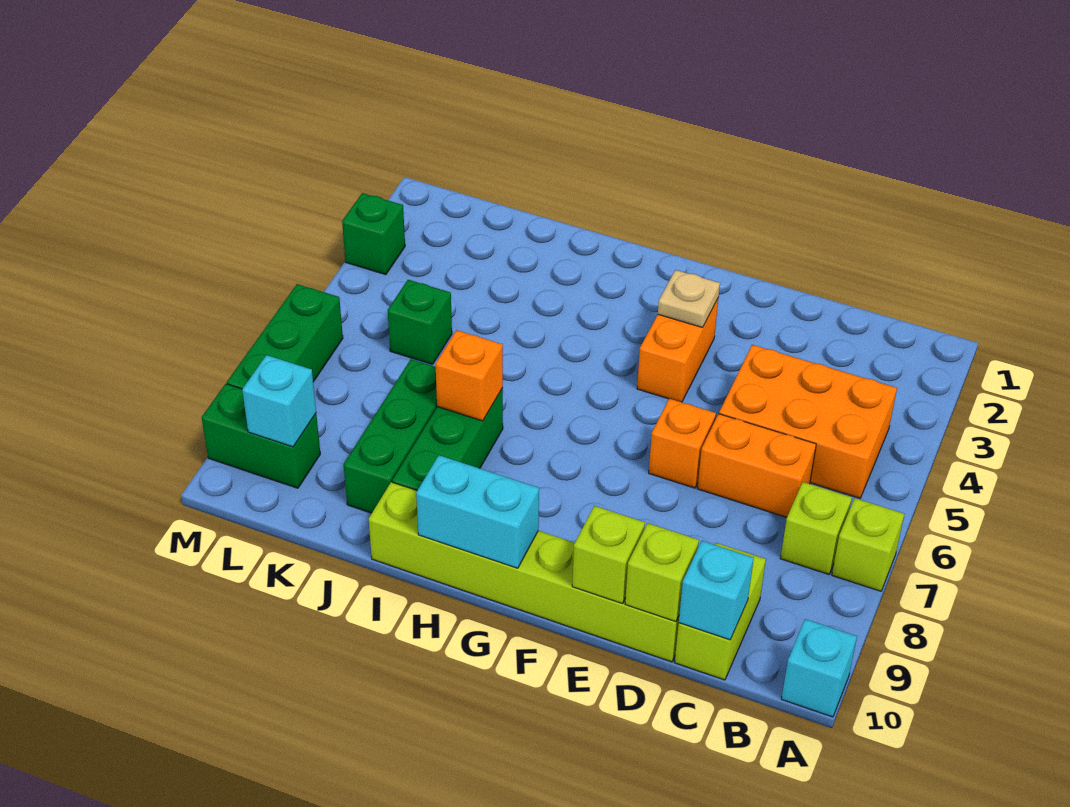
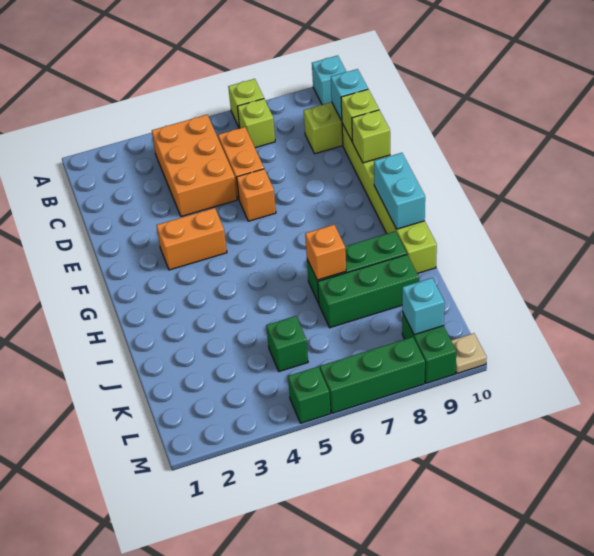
tan 1x1 plate [658,270,720,328] -> tan 1x1 plate moved to [451,333,487,373]
green 1x1 brick [342,193,405,275] -> green 1x1 brick moved to [288,367,331,423]

